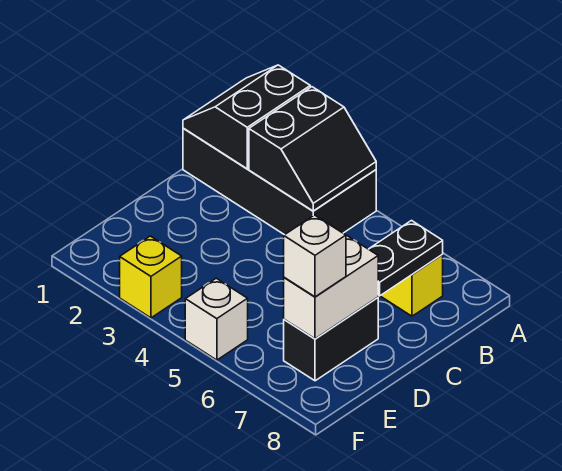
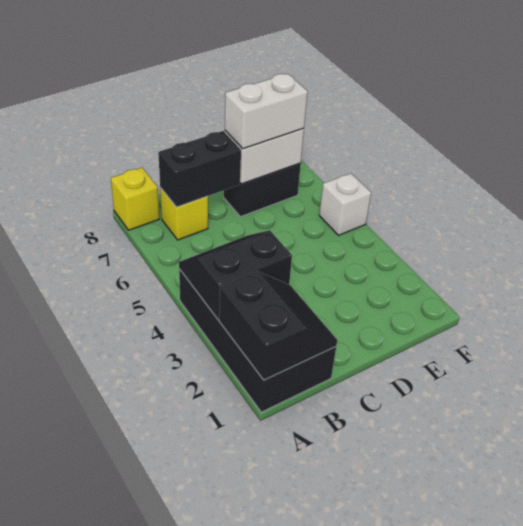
black 2x2 slope [183,65,310,169] -> black 2x2 slope turned to [219,271,337,380]
black 1x2 plate [369,221,443,296] -> black 1x2 brick [158,131,241,207]
white 1x1 brick [284,215,346,297] -> white 1x2 brick [225,74,308,149]
yellow 1x1 brick [120,236,182,318] -> yellow 1x1 brick moved to [111,168,159,230]

